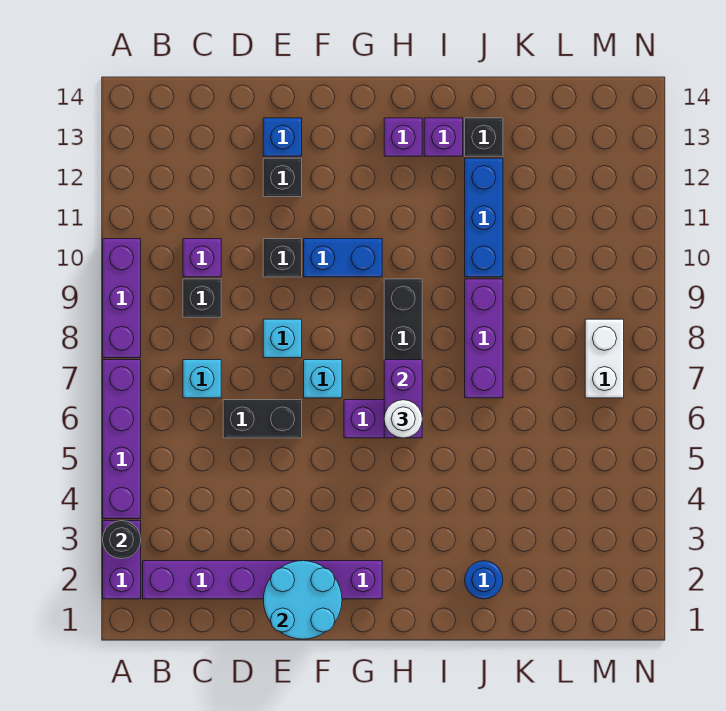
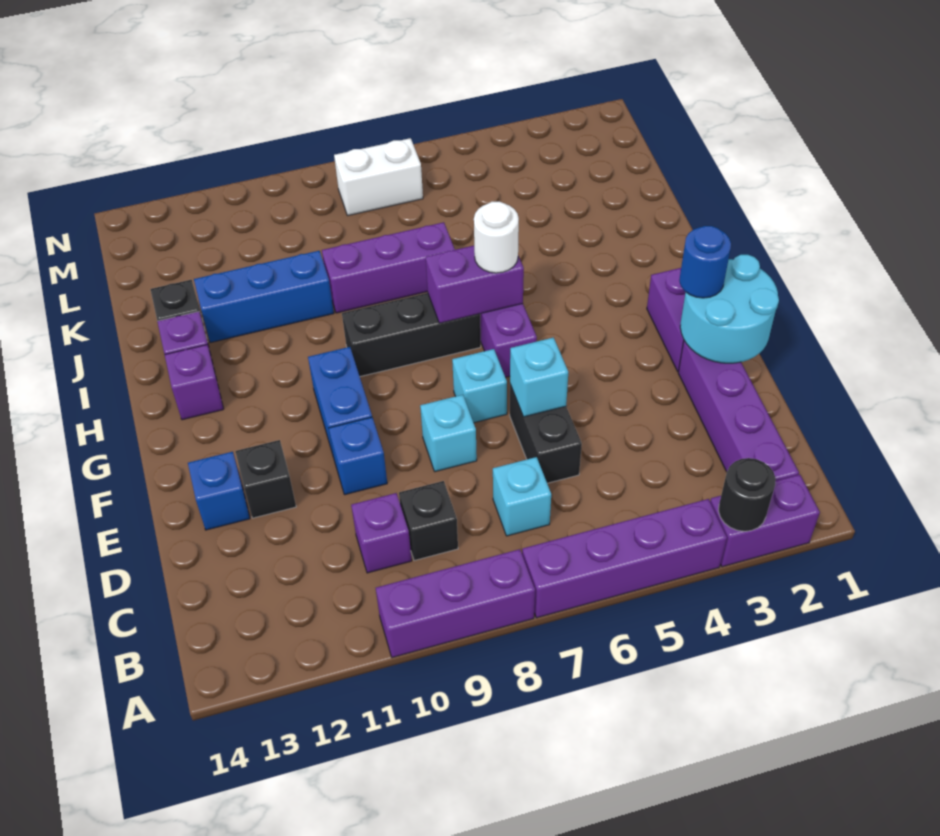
none -> cyan 1x1 brick [510,338,568,417]
black 1x1 brick [263,239,302,277] -> blue 1x1 brick [329,417,387,495]
blue 1x1 round brick [465,561,503,599] -> blue 1x1 round brick moved to [679,226,731,298]

